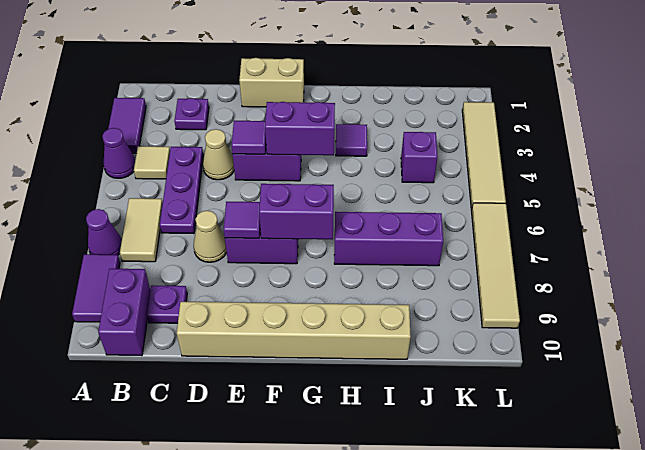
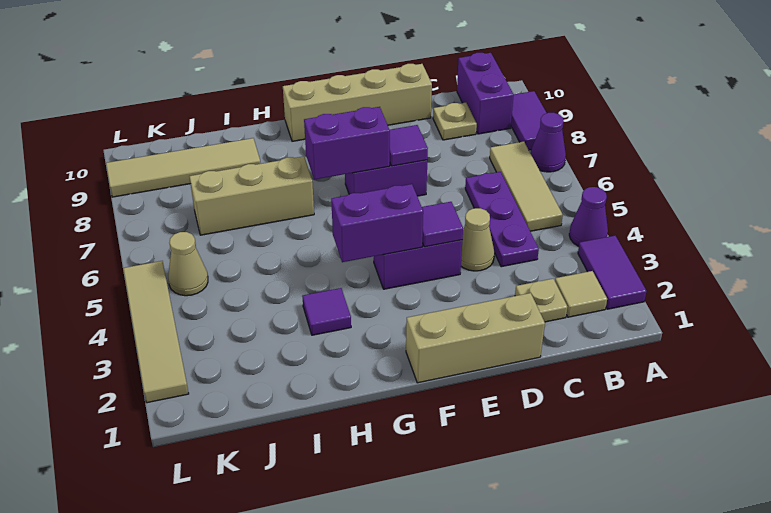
tan 1x1 tile [134,146,170,179] -> tan 1x1 tile moved to [555,271,607,317]
tan 1x2 tile [120,198,163,262] -> tan 1x3 tile [490,142,563,231]
purple 1x1 plate [174,98,209,130] -> tan 1x1 plate [515,279,567,322]
purple 1x1 plate [147,285,187,323] -> tan 1x1 plate [433,103,477,140]
tan 1x1 cone [194,211,227,262] -> tan 1x1 cone moved to [168,232,208,296]
tan 1x6 brick [177,302,411,359] -> tan 1x4 brick [283,64,432,141]
tan 1x2 brick [239,58,304,107] -> tan 1x3 brick [406,293,545,383]
purple 1x3 brick [334,212,443,266] -> tan 1x3 brick [189,156,314,235]
purple 1x1 brick [401,132,438,183] -> none
tan 1x4 tile [472,203,520,328] -> tan 1x4 tile turned to [106,138,261,197]

